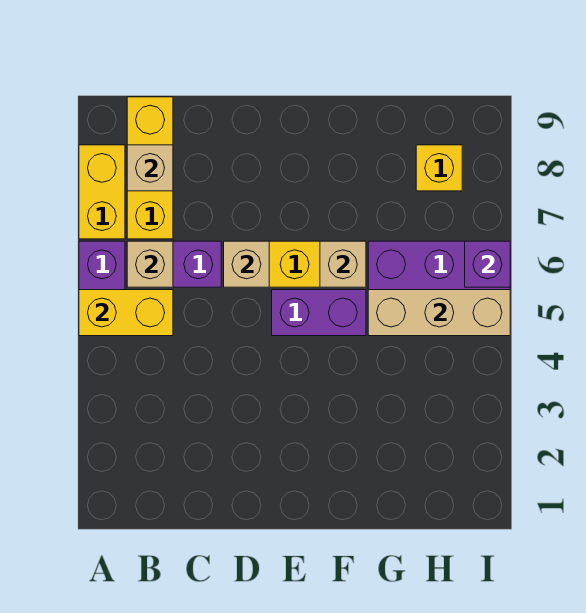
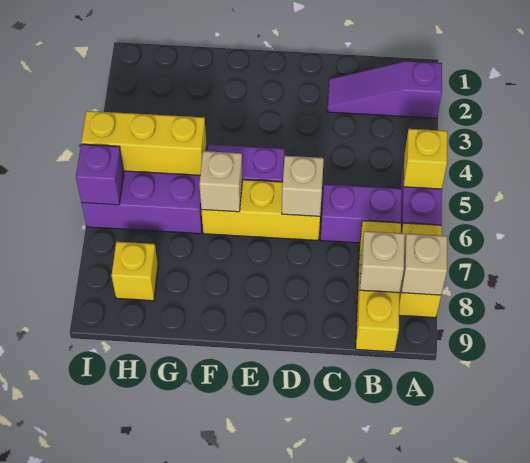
none -> purple 1x3 slope [327,61,442,118]
yellow 1x2 brick [79,290,173,336] -> yellow 1x1 brick [404,129,447,189]
tan 1x1 brick [127,241,173,287] -> tan 1x1 brick moved to [402,234,447,295]
tan 1x3 brick [368,290,510,336] -> yellow 1x3 brick [81,111,206,175]

